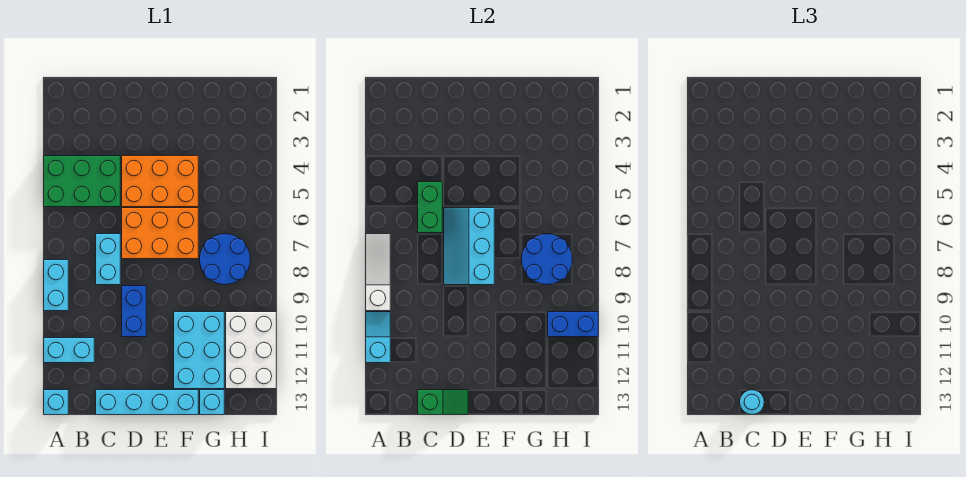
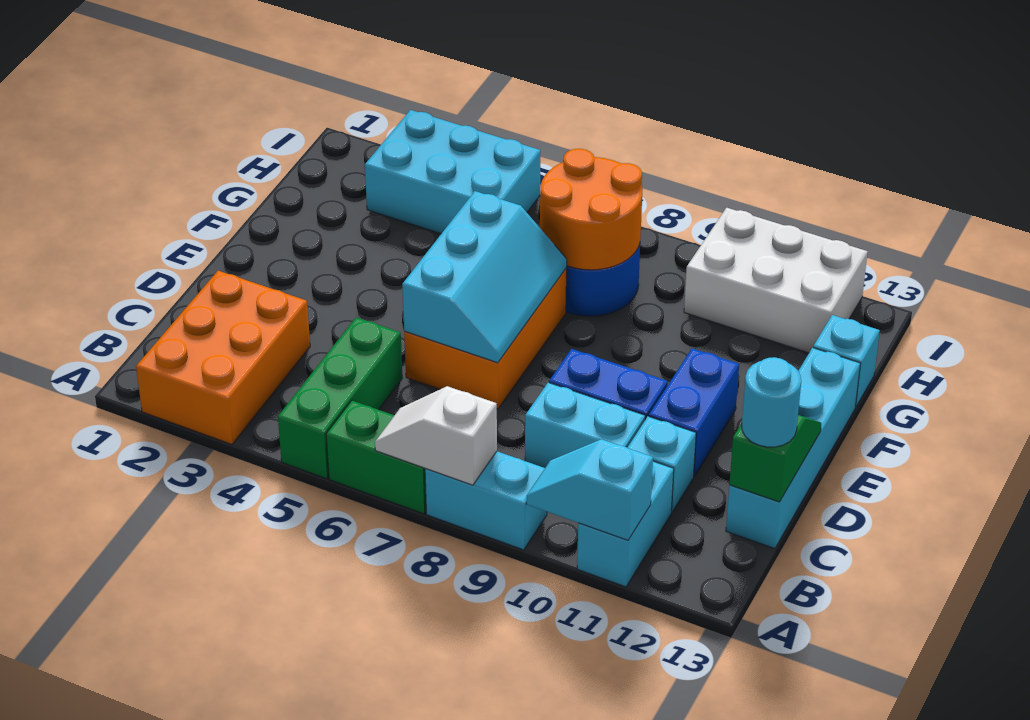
green 2x3 brick [44,156,120,207] -> green 1x3 brick [278,317,402,479]
white 1x3 slope [366,234,390,311] -> white 1x2 slope [375,386,497,485]
cyan 1x1 brick [44,390,68,415] -> cyan 1x1 brick moved to [627,416,696,512]
green 1x2 brick [418,182,442,233] -> green 1x2 brick moved to [326,401,426,514]
cyan 1x2 brick [96,234,120,285] -> cyan 1x2 brick moved to [525,383,645,468]
orange 2x3 brick [122,156,198,207] -> orange 2x3 brick moved to [136,271,310,444]
cyan 2x3 slope [444,208,494,285] -> cyan 2x3 slope turned to [402,191,567,363]
cyan 2x3 brick [174,312,224,389] -> cyan 2x3 brick moved to [365,110,540,234]
blue 2x2 round brick [522,234,572,285] -> orange 2x2 round brick [540,149,643,270]
blue 1x2 brick [548,312,598,337] -> blue 1x2 brick moved to [649,348,739,477]

